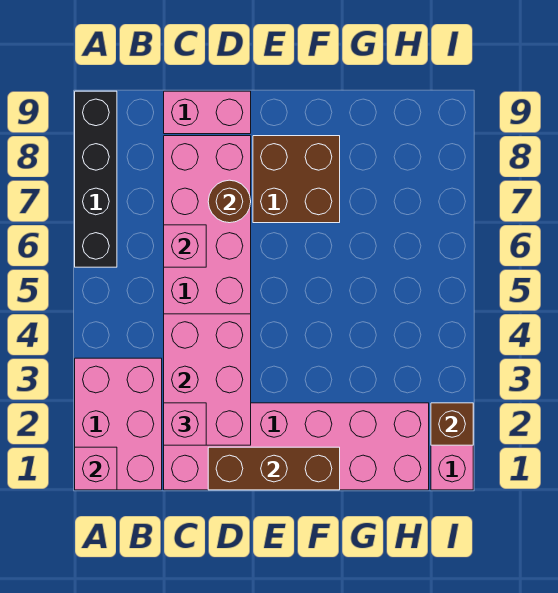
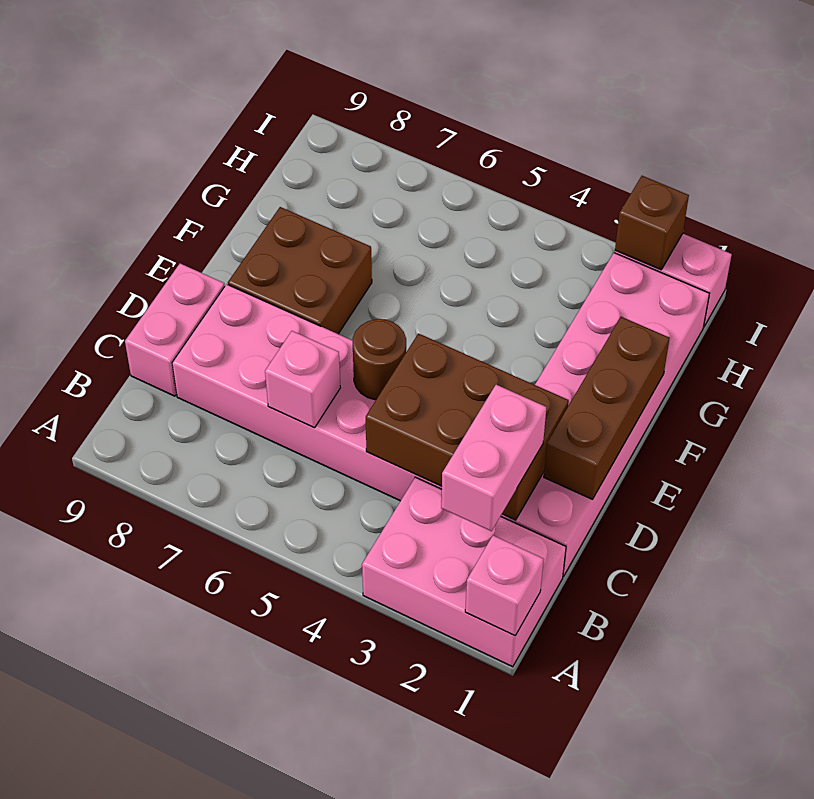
black 1x4 brick [75,91,117,267] -> none
pink 2x3 brick [164,314,251,445] -> brown 2x3 brick [366,333,569,520]
pink 1x1 brick [164,403,206,445] -> pink 1x2 brick [441,385,546,531]
brown 1x1 round brick [208,180,251,223] -> brown 1x1 round brick moved to [353,319,406,400]

